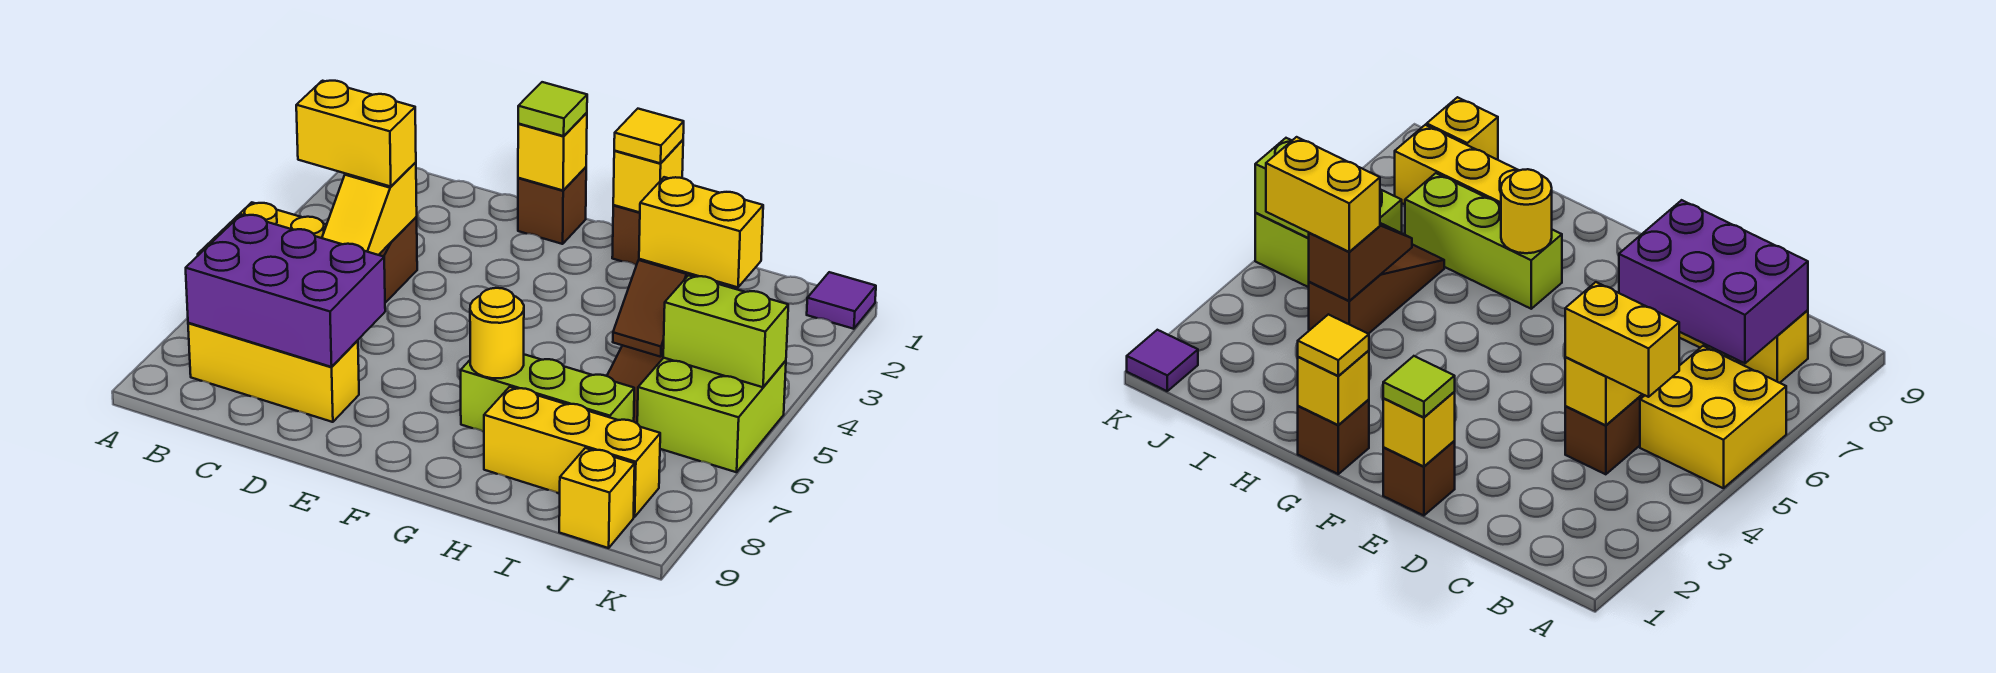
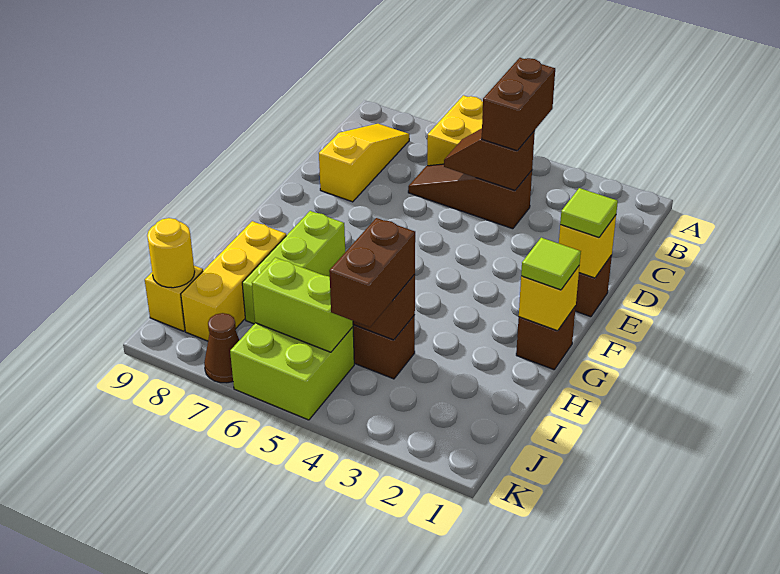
yellow 1x2 brick [296,81,416,187] -> brown 1x2 brick [482,58,555,151]
purple 2x3 brick [186,214,385,367] -> none
yellow 1x3 brick [188,323,359,422] -> yellow 1x3 slope [319,124,409,202]
yellow 1x2 slope [322,162,417,255] -> brown 1x2 slope [444,128,535,191]
yellow 1x1 tile [614,109,684,163] -> lime 1x1 tile [521,238,581,290]
yellow 1x1 round brick [470,288,524,378] -> yellow 1x1 round brick moved to [147,218,195,288]
yellow 1x2 brick [639,177,763,287] -> brown 1x2 brick [329,218,415,327]
lime 1x2 brick [663,275,788,387] -> lime 1x2 brick turned to [252,258,353,352]
purple 1x1 tile [807,272,876,329] -> none
none -> brown 1x1 cone [204,313,239,383]

